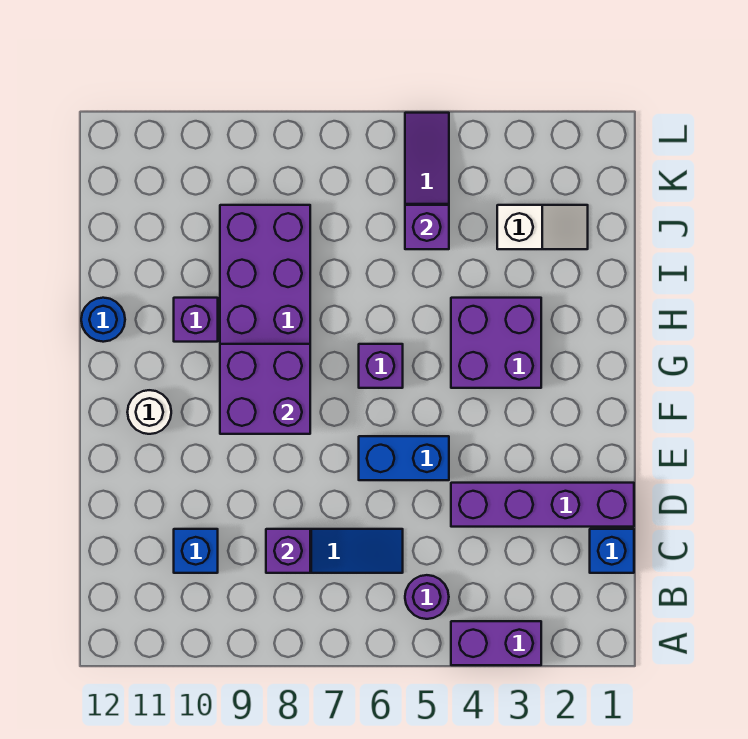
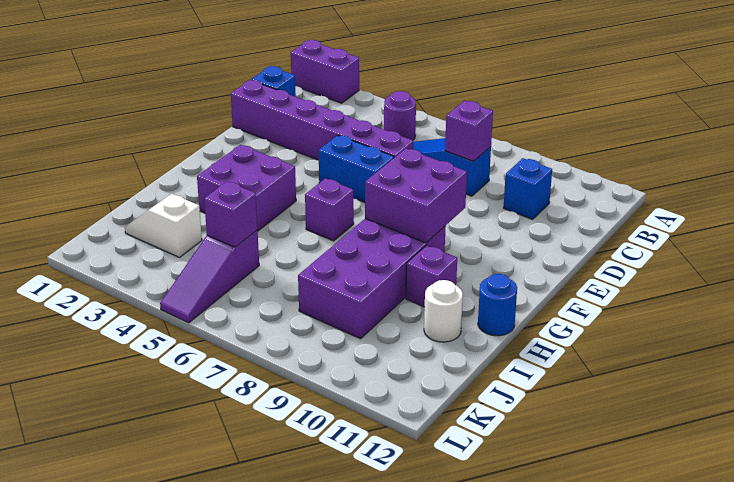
purple 1x2 brick [451,621,541,665] -> purple 1x2 brick moved to [291,40,359,103]
purple 1x4 brick [451,483,634,527] -> purple 1x6 brick [231,80,413,160]
white 1x1 round brick [127,390,171,434] -> white 1x1 round brick moved to [424,280,463,342]

